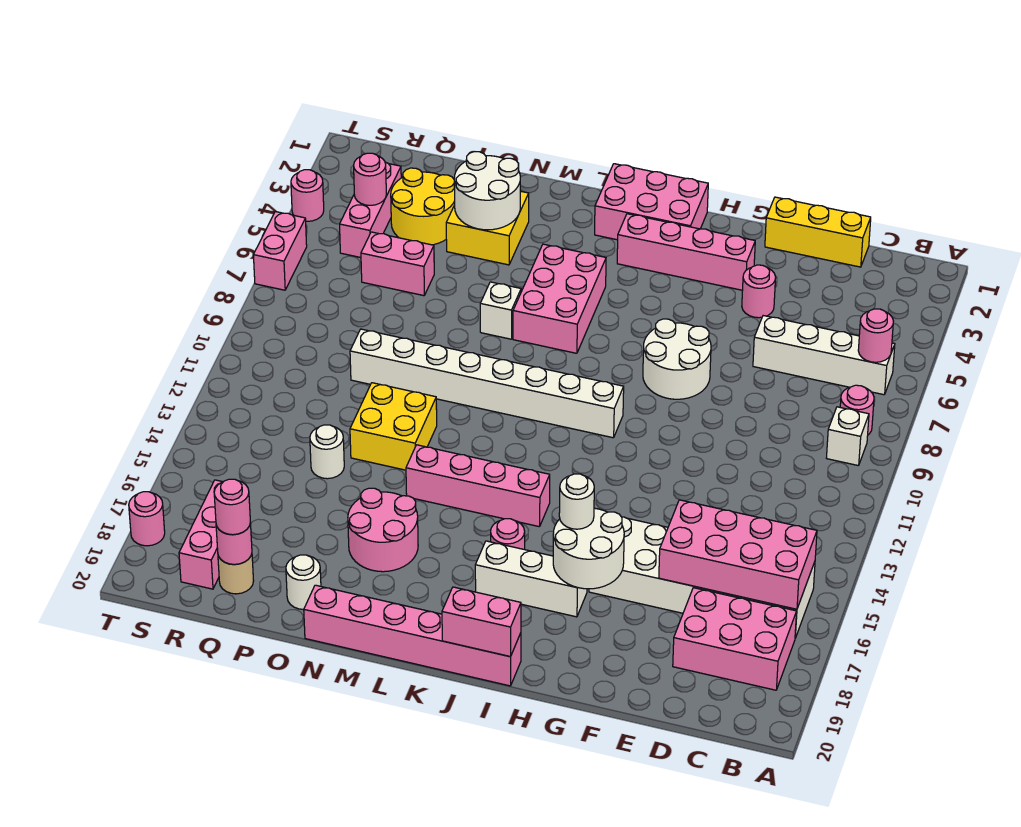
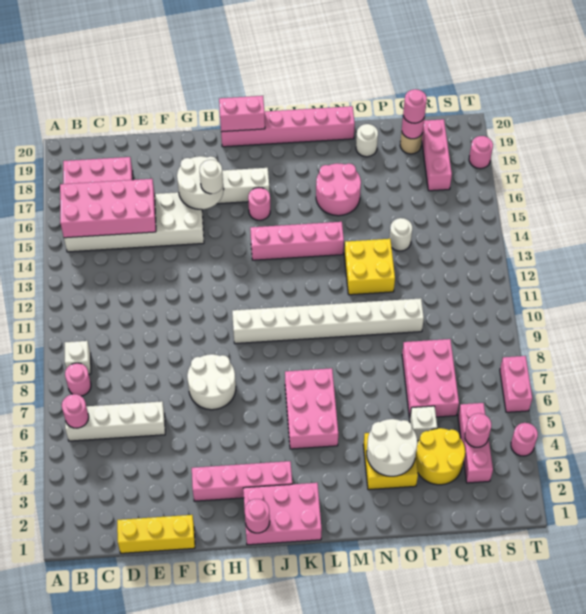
pink 1x1 round brick [742,265,776,318] -> pink 1x1 round brick moved to [245,499,270,533]
white 1x1 brick [480,282,521,339] -> white 1x1 brick moved to [410,406,437,441]
pink 1x2 brick [361,232,434,296] -> pink 2x3 brick [402,339,459,418]

